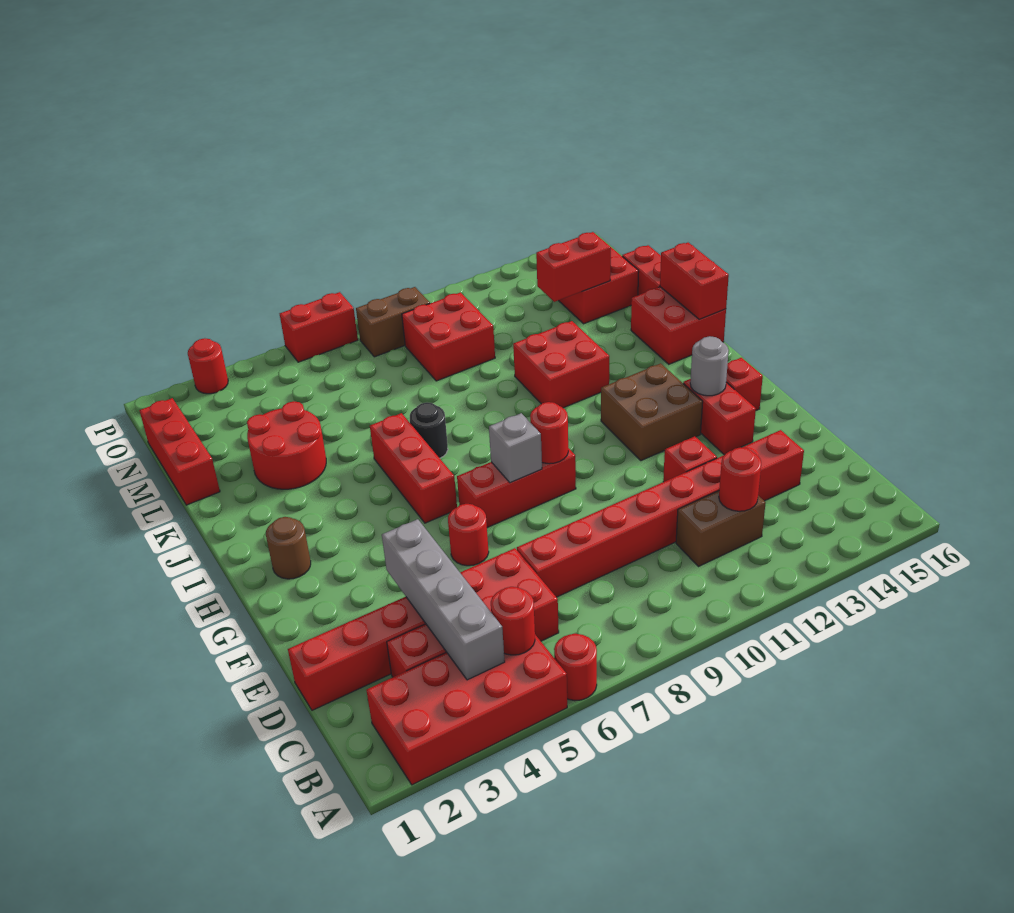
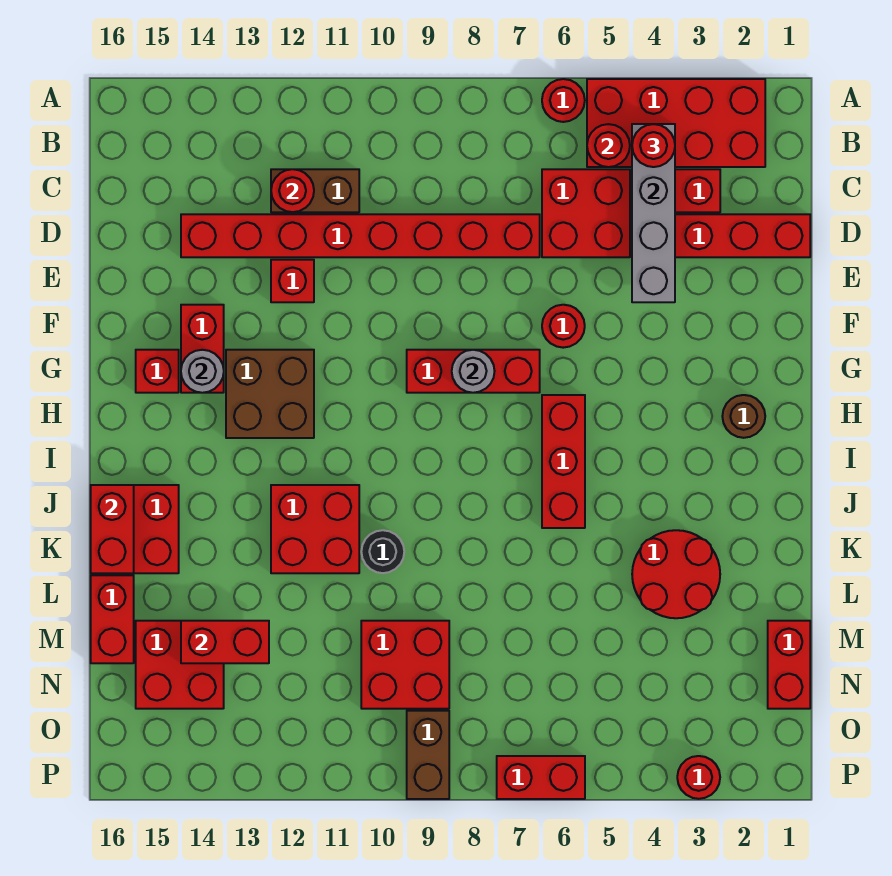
grey 1x1 brick [489,413,542,483] -> grey 1x1 round brick [452,350,495,393]
red 1x1 round brick [530,402,568,464] -> red 1x1 round brick moved to [632,124,675,167]
black 1x1 round brick [410,403,448,458] -> black 1x1 round brick moved to [361,530,404,573]
red 1x3 brick [139,398,220,505] -> red 1x2 brick [768,621,810,709]
brown 1x2 brick [356,287,430,357] -> brown 1x2 brick turned to [407,711,449,799]

